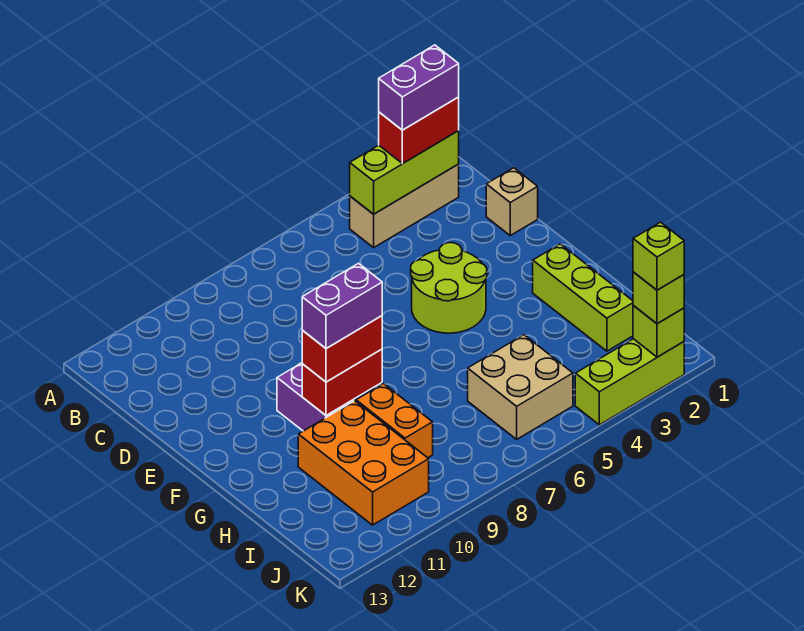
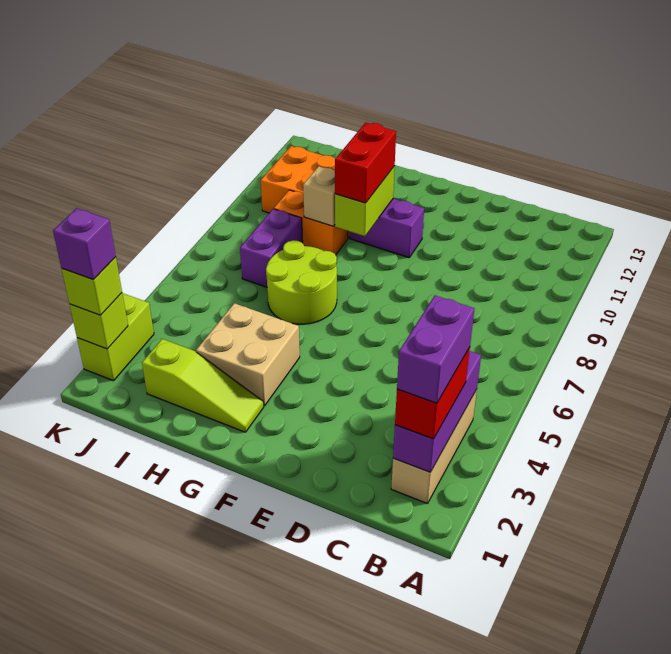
lime 1x3 brick [350,131,459,214] -> purple 1x3 brick [393,351,481,472]
tan 1x1 brick [486,168,538,235] -> tan 1x1 brick moved to [303,166,335,226]
lime 2x2 round brick [411,243,487,333] -> lime 2x2 round brick moved to [266,240,337,324]
lime 1x3 brick [533,244,633,351] -> lime 1x3 slope [142,339,264,432]
red 1x2 brick [302,349,382,416] -> lime 1x2 brick [335,166,395,236]
purple 1x2 brick [302,263,382,349] -> purple 1x2 brick moved to [240,209,303,287]
tan 2x2 brick [468,335,573,439] -> tan 2x2 brick moved to [196,303,300,406]
lime 1x3 brick [575,339,684,425] -> lime 1x2 brick [77,293,154,381]
lime 1x1 brick [633,222,684,290] -> purple 1x1 brick [53,208,116,279]

